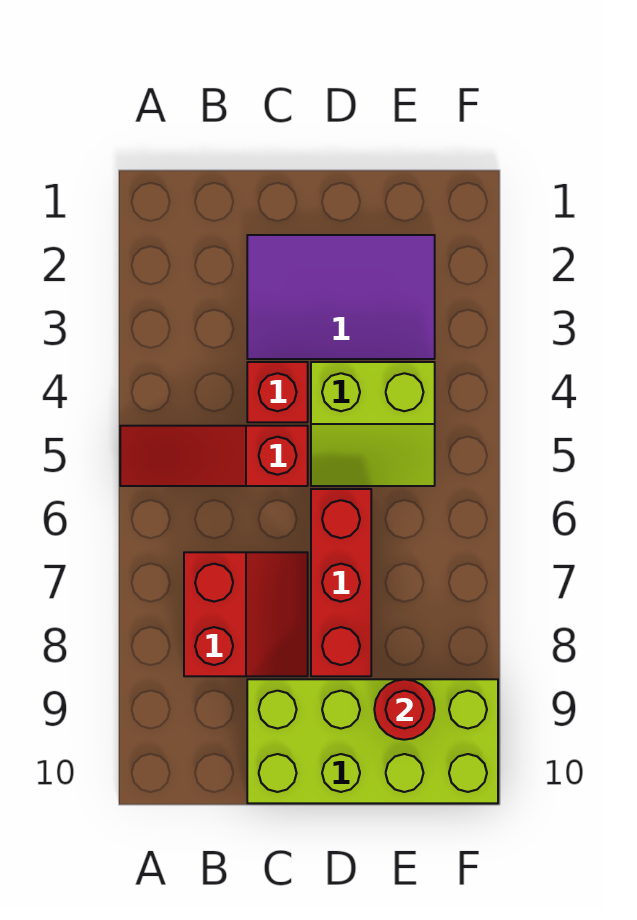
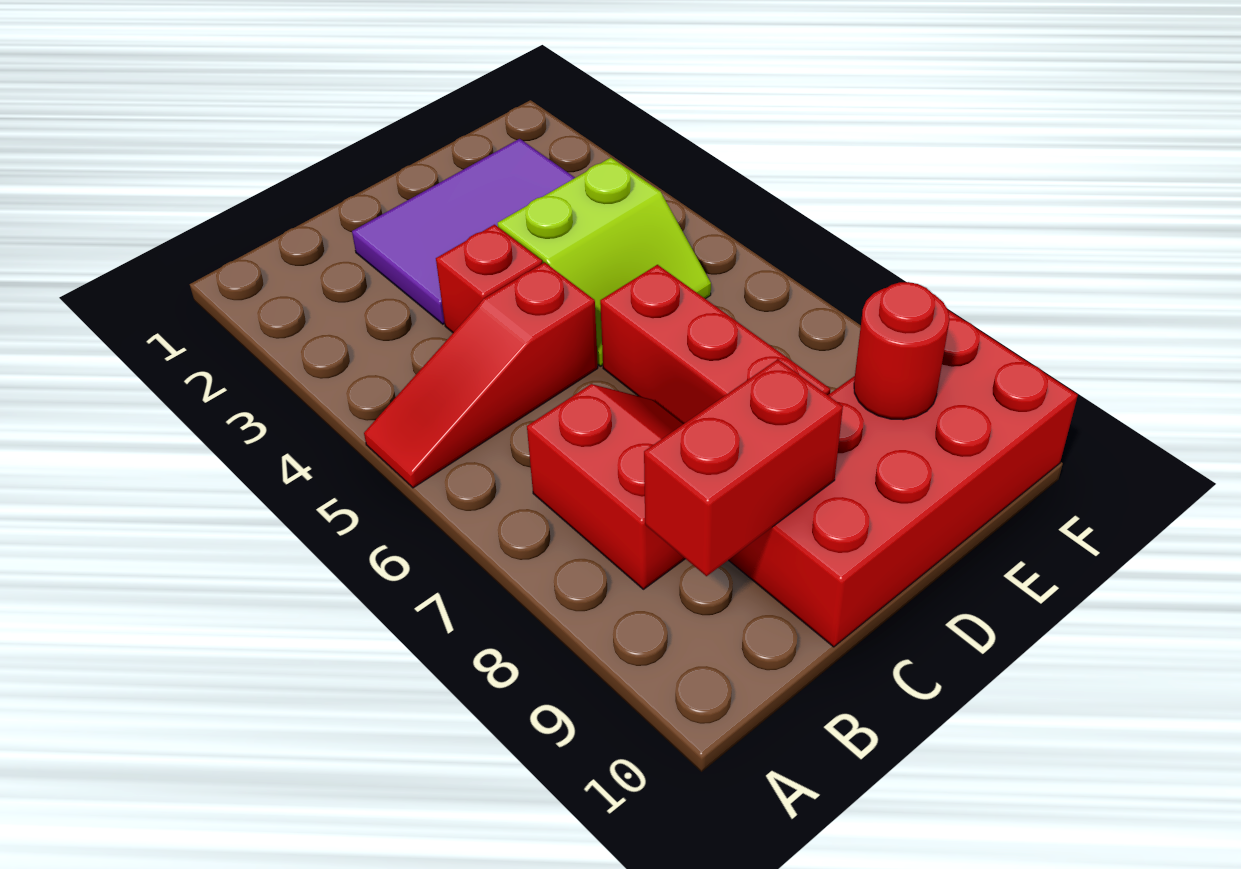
none -> red 1x2 brick [644,359,843,576]
lime 2x4 brick [247,679,498,803] -> red 2x4 brick [729,310,1078,647]

